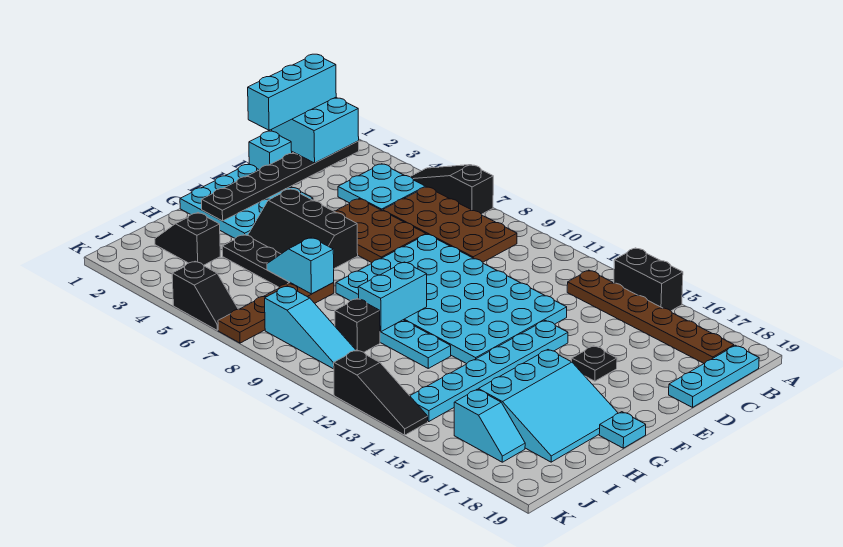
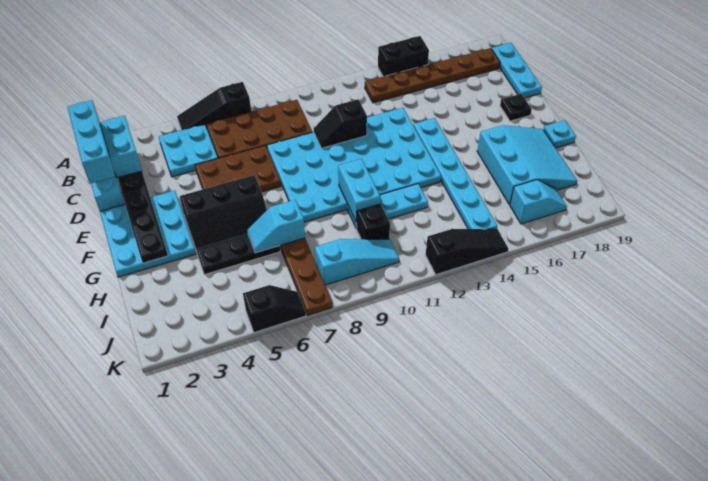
black 1x1 plate [571,346,617,381] -> black 1x1 plate moved to [500,94,532,121]
black 1x2 slope [155,213,220,265] -> black 1x2 slope moved to [314,100,367,148]

